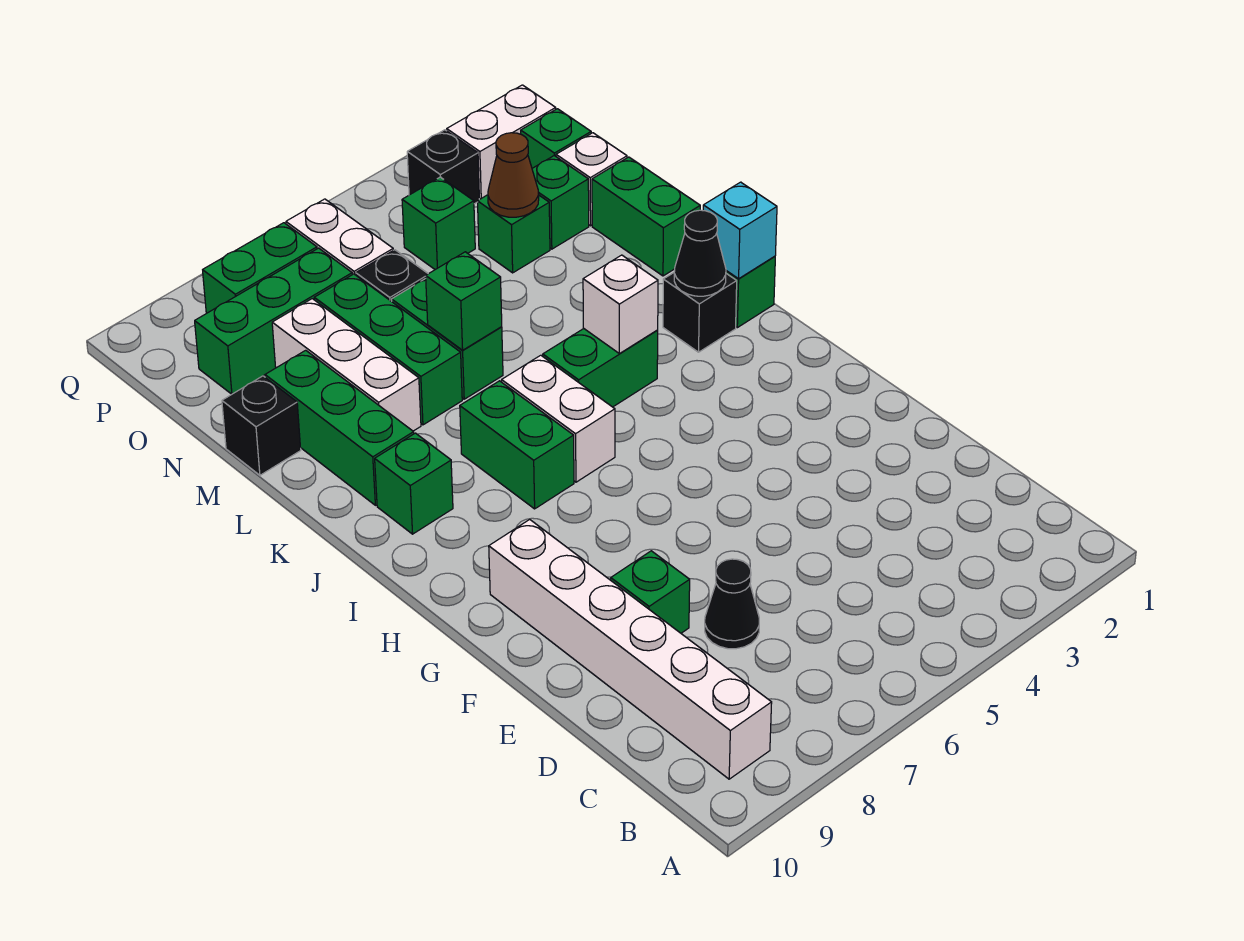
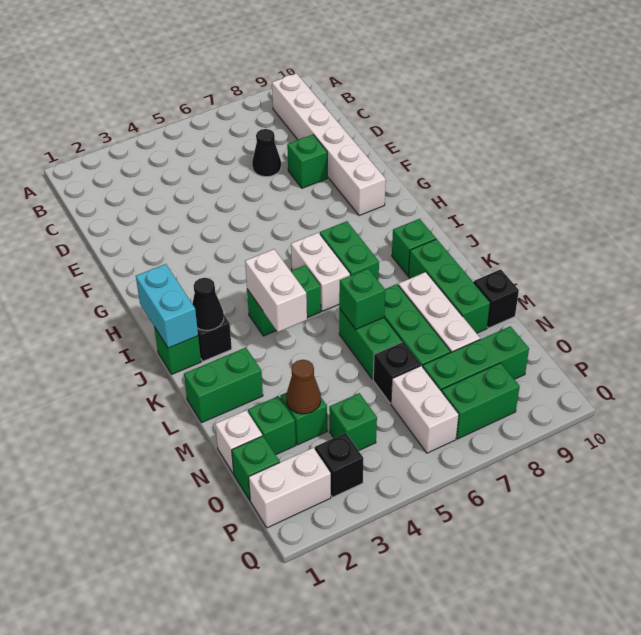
cyan 1x1 brick [703,182,777,279] -> cyan 1x2 brick [136,264,198,348]
white 1x1 brick [583,255,658,354] -> white 1x2 brick [245,249,307,332]
green 1x2 brick [592,157,700,276] -> green 1x2 brick turned to [184,348,263,423]

